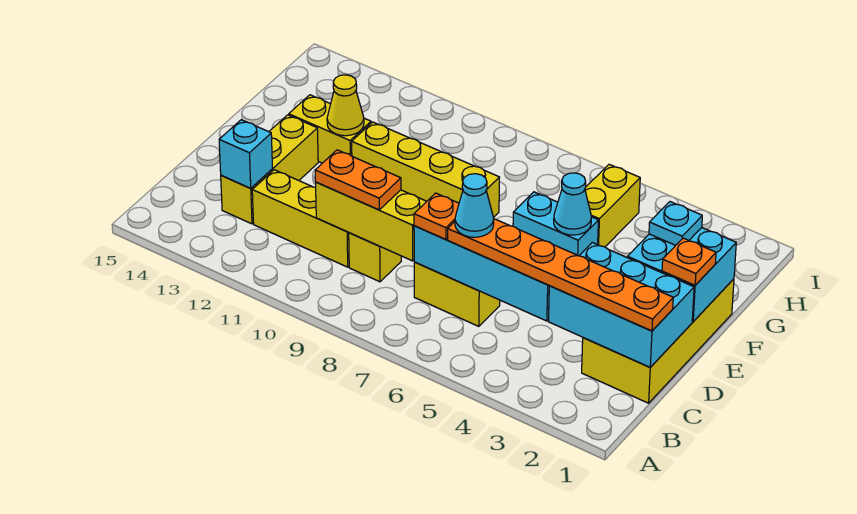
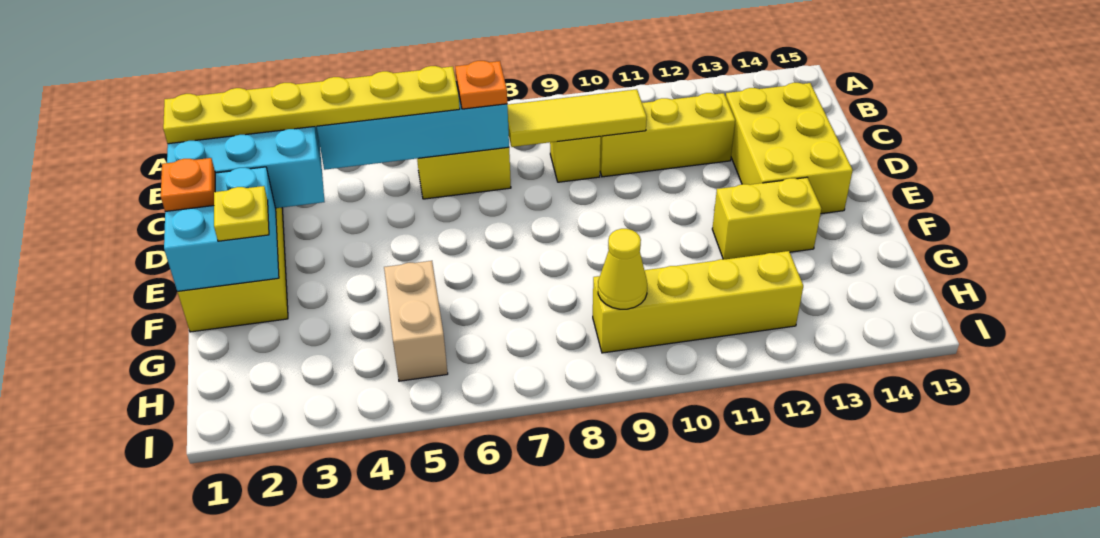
orange 1x6 plate [448,219,673,331] -> yellow 1x6 plate [163,66,460,144]
cyan 1x1 cone [455,174,494,237] -> none
yellow 1x3 brick [316,182,427,261] -> yellow 1x3 tile [507,89,647,147]
orange 1x2 plate [315,150,401,210] -> none
yellow 1x3 brick [221,115,318,224] -> yellow 2x3 brick [726,83,853,214]
cyan 1x1 brick [219,120,273,188] -> none
cyan 1x1 plate [649,202,702,245] -> yellow 1x1 plate [214,186,269,241]
cyan 1x2 brick [513,192,598,256] -> none
cyan 1x1 cone [554,173,591,235] -> none
yellow 1x4 brick [352,122,499,217] -> yellow 1x4 brick moved to [593,251,803,353]
yellow 1x1 cone [327,75,364,136] -> yellow 1x1 cone moved to [598,229,647,309]
yellow 1x2 brick [585,164,640,247] -> tan 1x2 brick [384,261,448,381]

